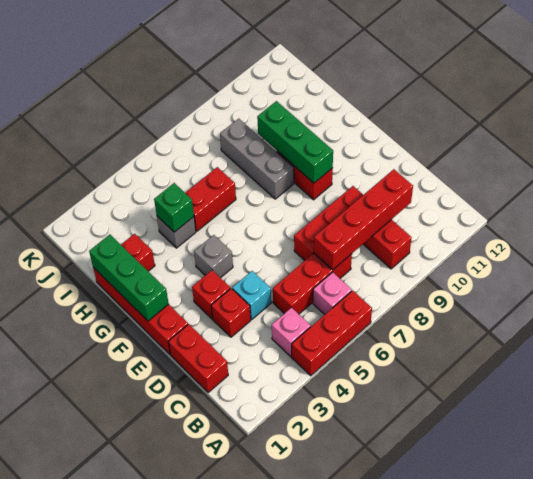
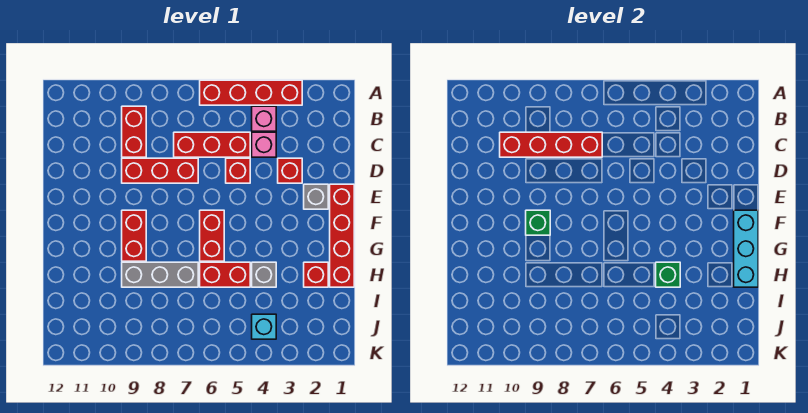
red 1x3 brick [292,291,372,376] -> red 1x4 brick [200,80,302,105]
pink 1x1 brick [313,272,352,315] -> pink 1x1 brick moved to [252,132,276,157]
red 1x2 brick [168,324,228,393] -> red 1x2 brick moved to [200,210,224,261]
cyan 1x1 brick [232,271,271,319] -> cyan 1x1 brick moved to [252,314,276,339]
red 1x1 brick [192,270,230,319] -> red 1x1 brick moved to [226,158,250,183]
green 1x3 brick [89,235,169,321] -> cyan 1x3 brick [734,210,758,287]
grey 1x1 brick [194,235,233,278] -> grey 1x1 brick moved to [304,184,328,209]
green 1x3 brick [257,101,333,183] -> green 1x1 brick [526,210,550,235]
grey 1x3 brick [220,119,294,199] -> grey 1x3 brick turned to [122,262,198,287]

